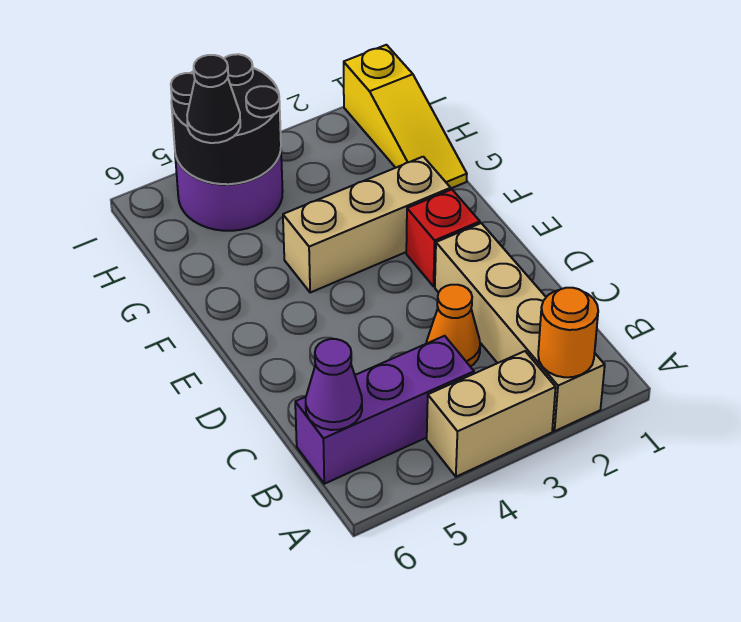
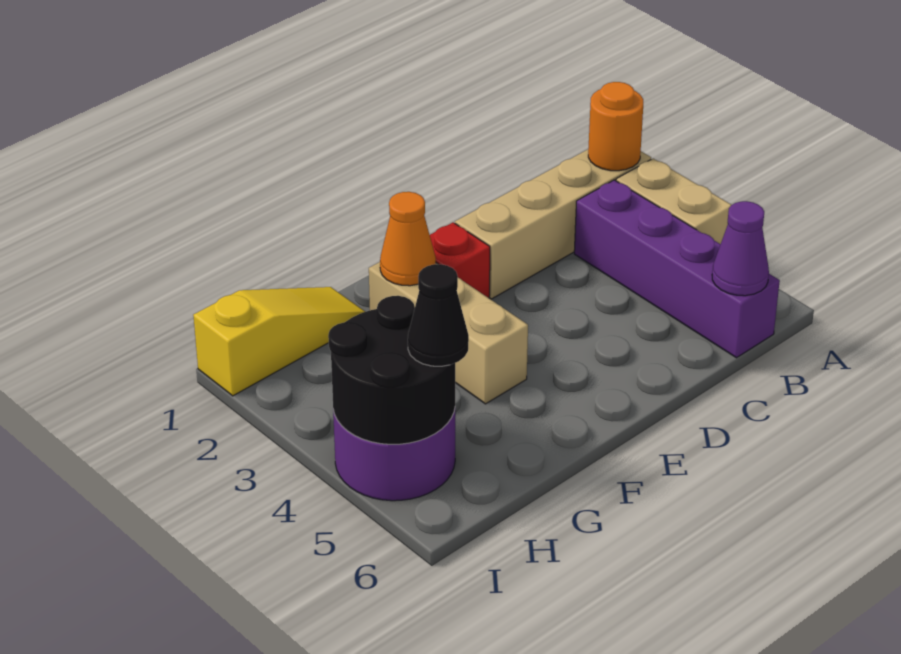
purple 1x3 brick [295,336,474,484] -> purple 1x4 brick [574,180,780,358]
orange 1x1 cone [426,285,480,366] -> orange 1x1 cone moved to [380,192,436,286]

